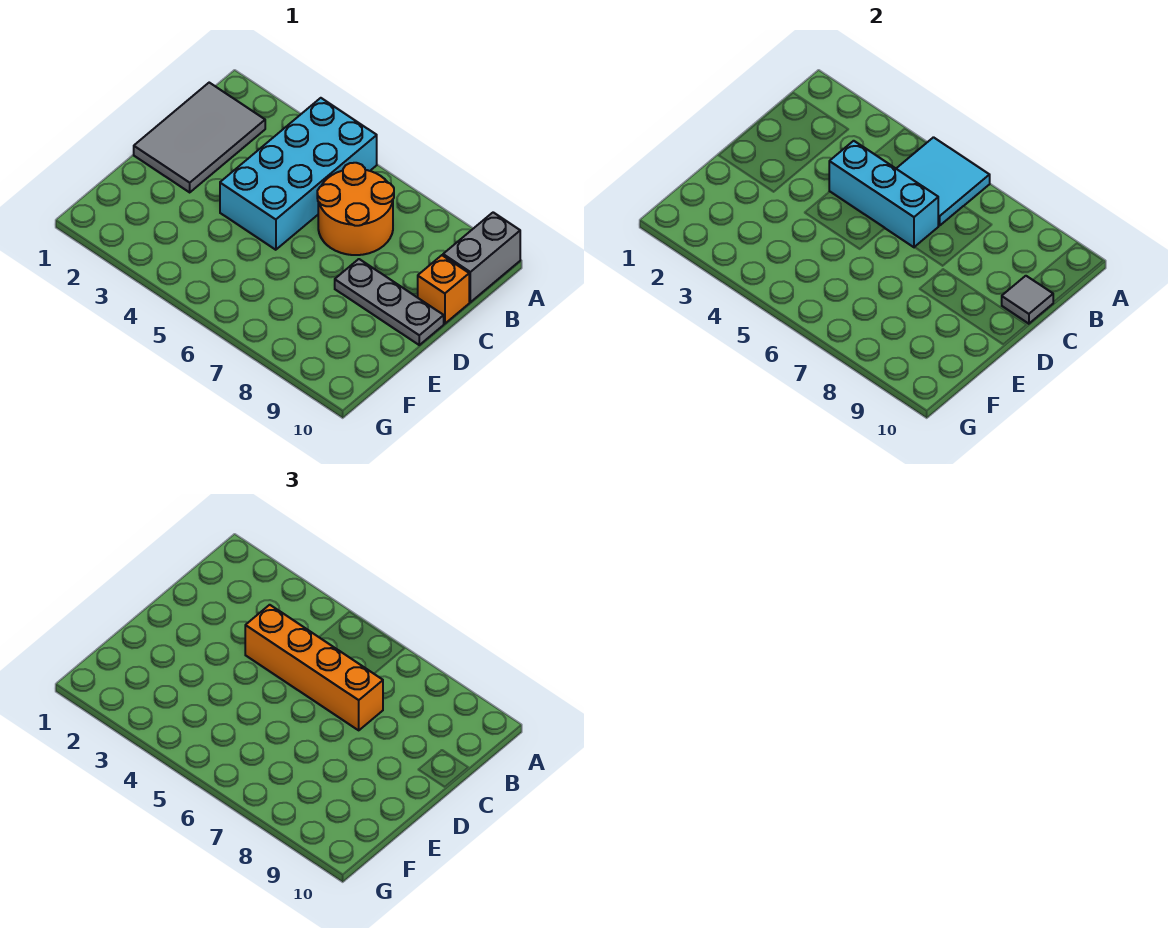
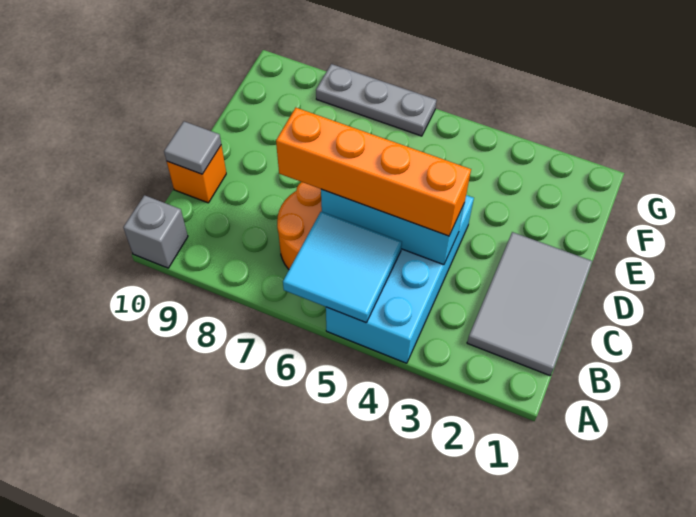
grey 1x2 brick [443,212,520,302] -> grey 1x1 brick [123,195,188,268]
grey 1x3 plate [335,259,444,345] -> grey 1x3 plate moved to [316,64,436,136]

